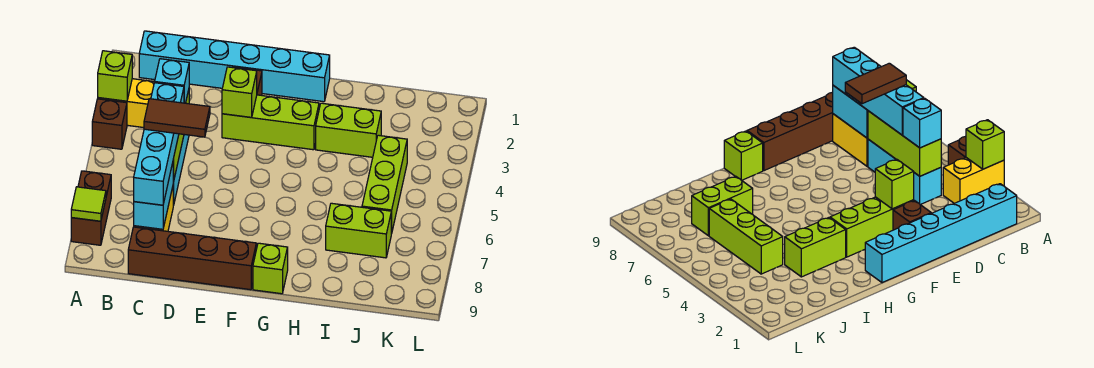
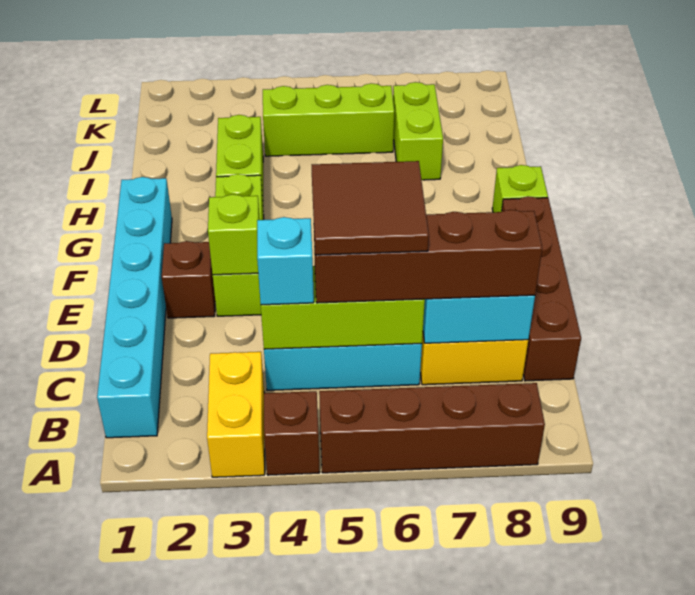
lime 1x1 brick [98,51,132,101] -> none
brown 1x2 brick [71,171,111,245] -> brown 1x4 brick [319,383,545,473]
lime 1x1 tile [71,187,106,221] -> none
cyan 1x4 brick [134,83,184,205] -> brown 1x4 brick [314,210,542,303]
brown 1x2 tile [144,99,210,137] -> brown 2x2 tile [312,161,429,255]

